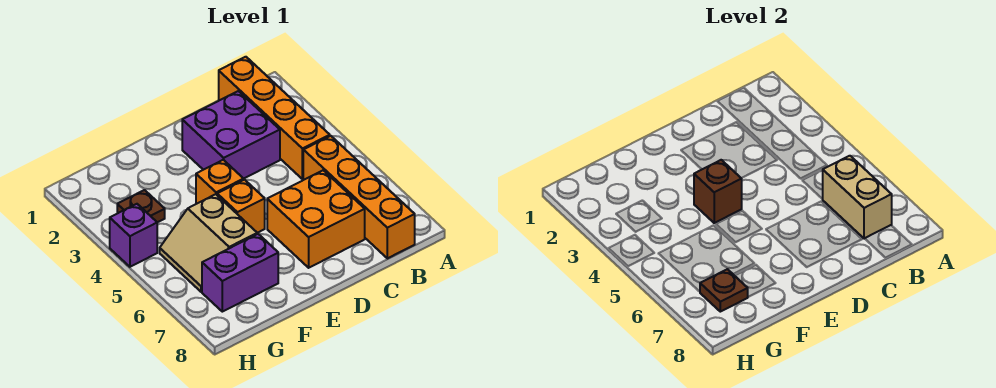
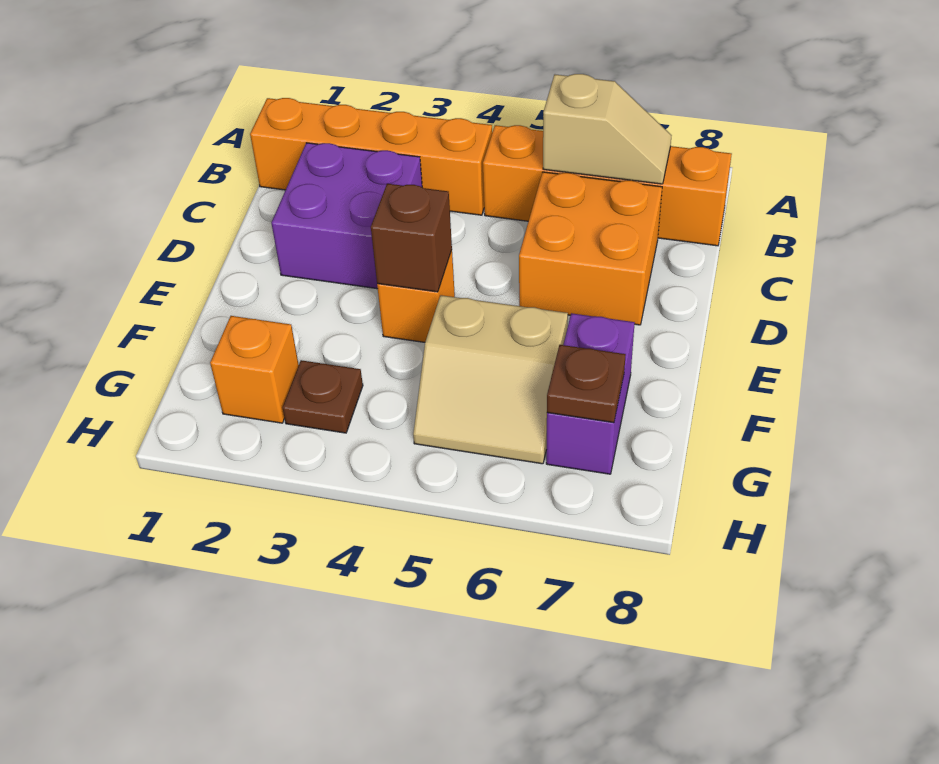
tan 1x2 brick [823,156,892,239] -> tan 1x2 slope [543,74,672,184]
orange 1x1 brick [217,180,265,233] -> orange 1x1 brick moved to [210,316,299,423]
purple 1x1 brick [110,204,157,267] -> none

